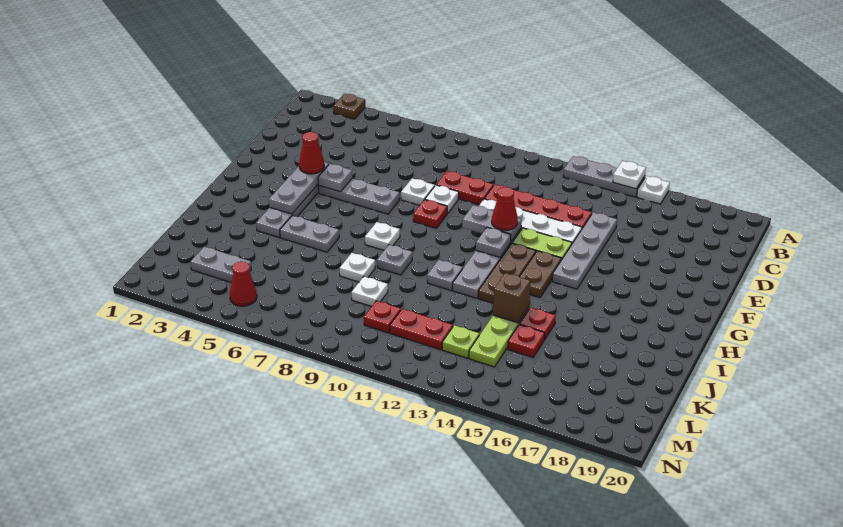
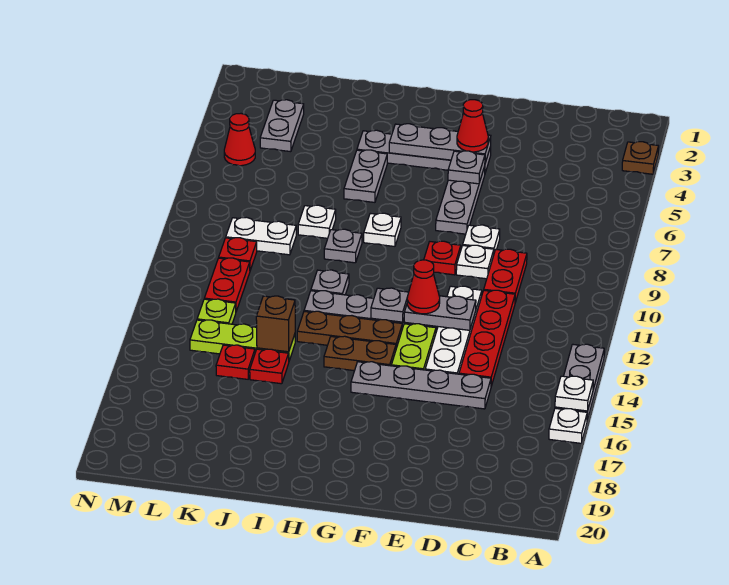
grey 1x2 plate [462,205,522,241] -> grey 1x2 plate turned to [404,296,476,330]
white 1x1 plate [352,277,388,307] -> white 1x2 plate [226,217,296,255]

